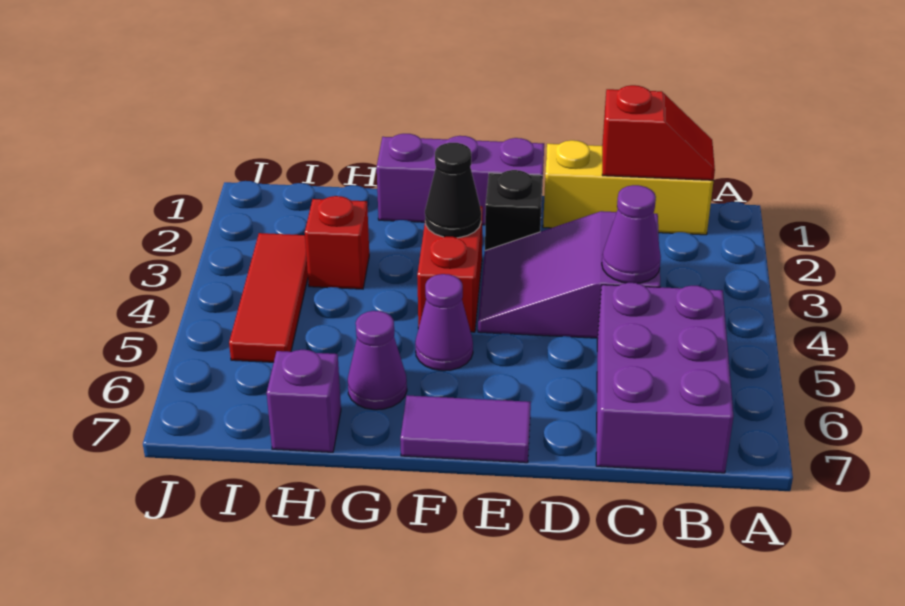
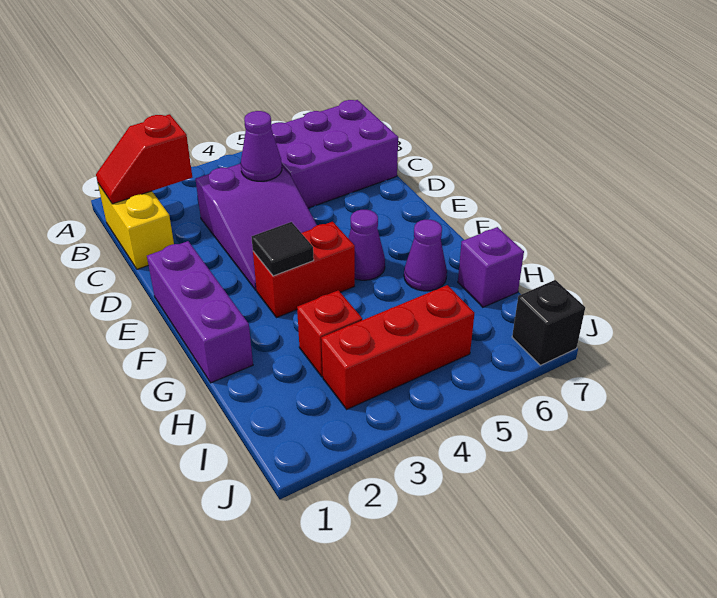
yellow 1x3 brick [543,140,714,235] -> yellow 1x2 brick [98,184,174,269]
red 1x2 slope [602,85,715,180] -> red 1x2 slope turned to [96,114,192,204]
black 1x1 brick [485,170,543,251] -> black 1x1 brick moved to [512,280,585,365]
purple 1x2 tile [400,396,531,463] -> none
black 1x1 cone [425,143,481,238] -> black 1x1 tile [252,222,314,276]
red 1x3 tile [229,233,308,362] -> red 1x3 brick [321,285,474,409]

